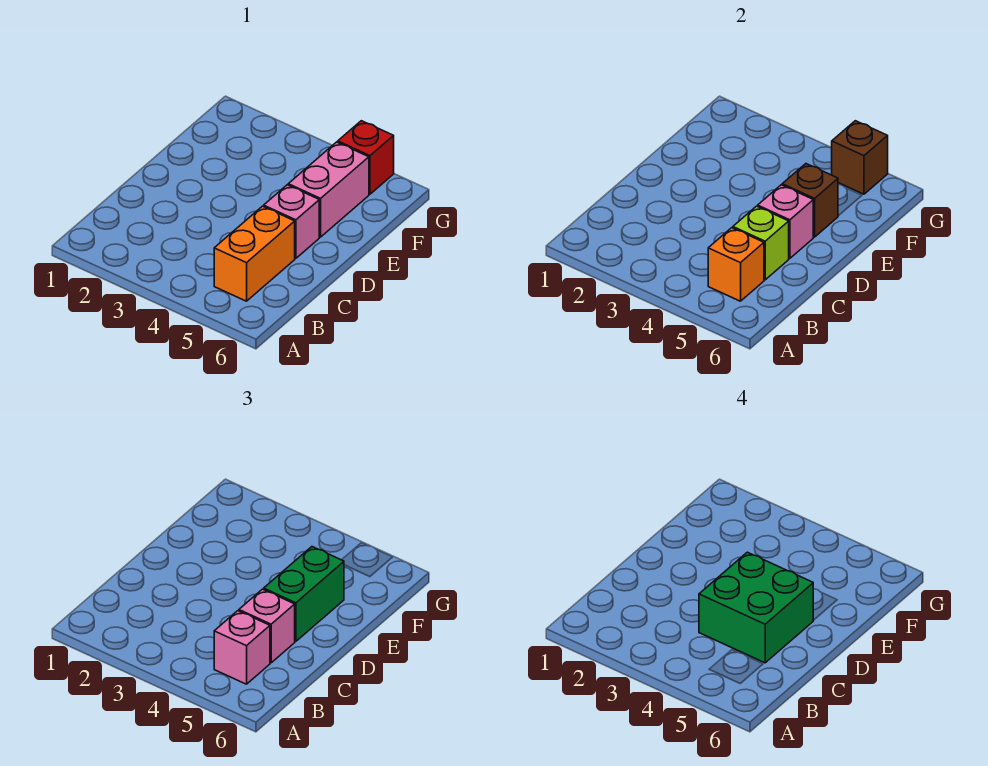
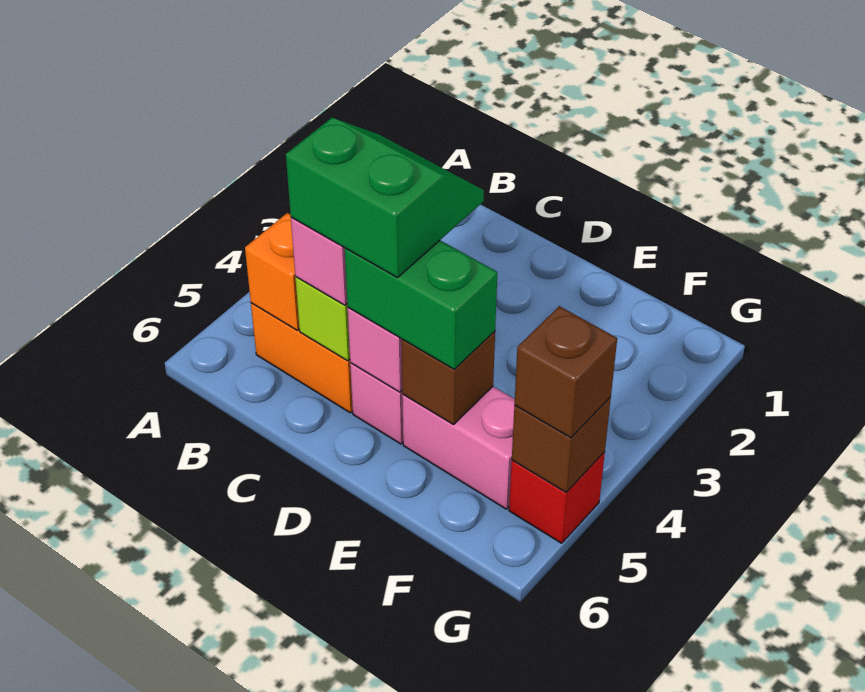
pink 1x1 brick [214,611,270,684] -> none
green 2x2 brick [699,552,813,663] -> green 2x2 slope [286,118,484,278]
none -> brown 1x1 brick [514,306,617,438]

